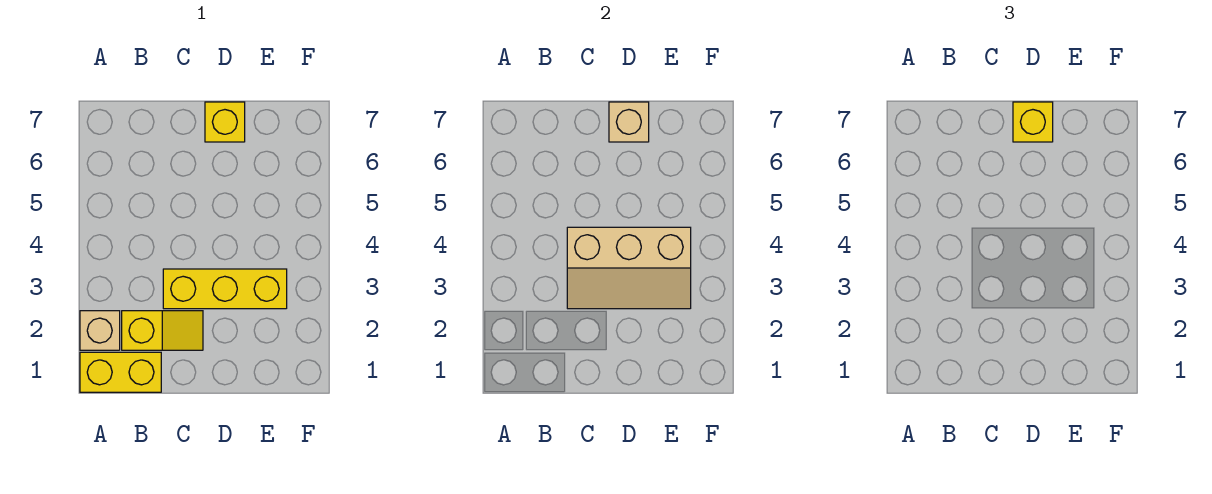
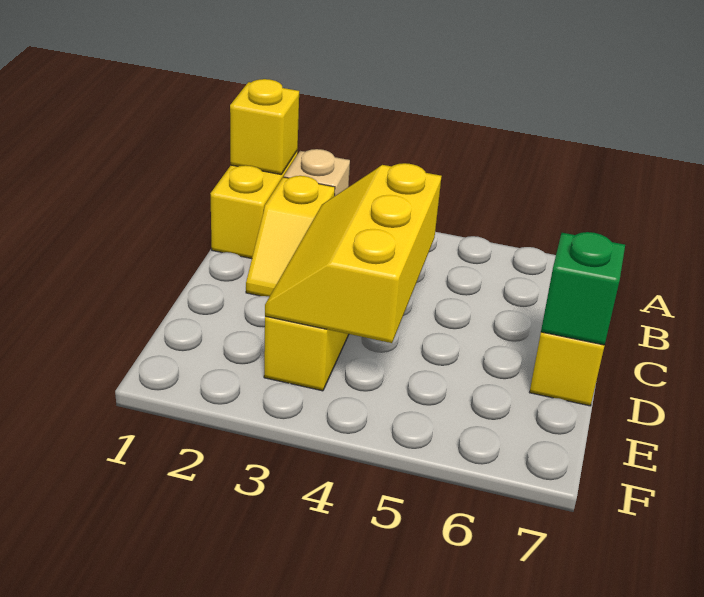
tan 2x3 slope [567,227,691,309] -> yellow 2x3 slope [265,163,442,343]
tan 1x1 brick [609,102,649,142] -> green 1x1 brick [541,232,625,345]
yellow 1x1 brick [1013,102,1053,142] -> yellow 1x1 brick moved to [230,79,299,174]

